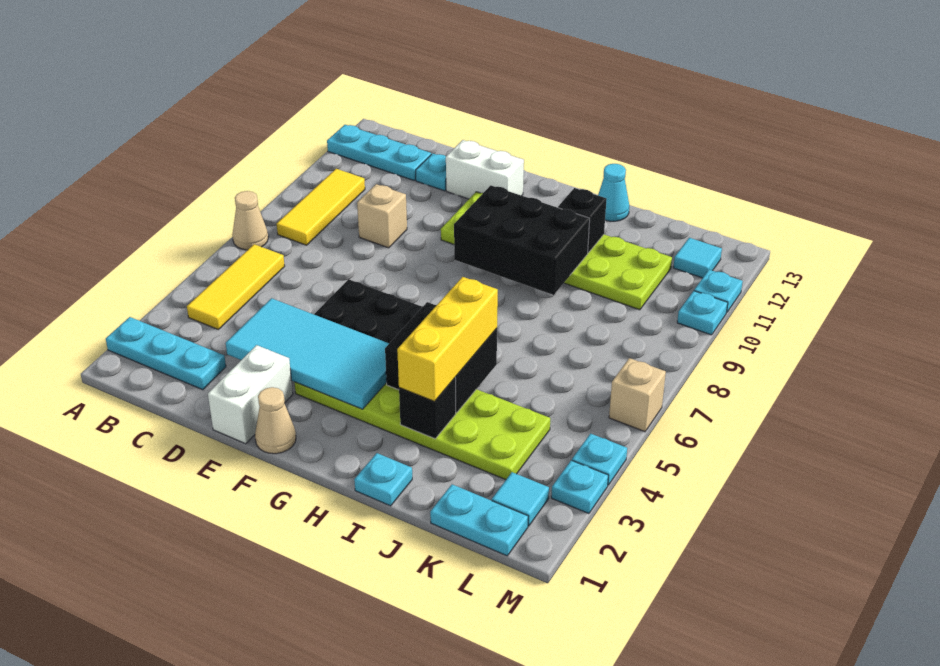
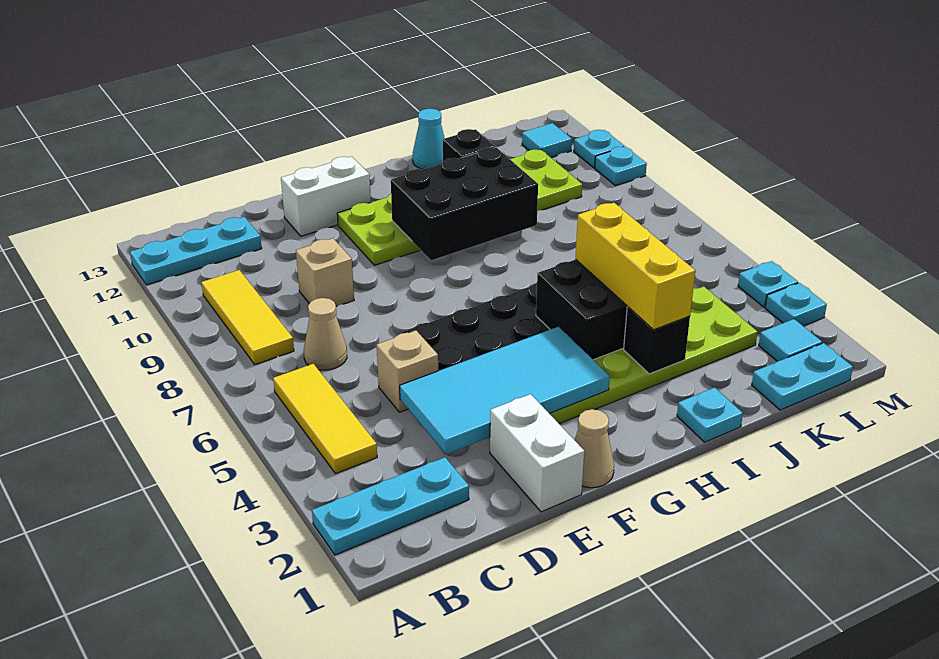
tan 1x1 cone [232,191,268,250] -> tan 1x1 cone moved to [304,298,347,370]
cyan 1x1 plate [416,153,446,191] -> none
tan 1x1 brick [609,358,666,432] -> tan 1x1 brick moved to [377,331,438,412]

